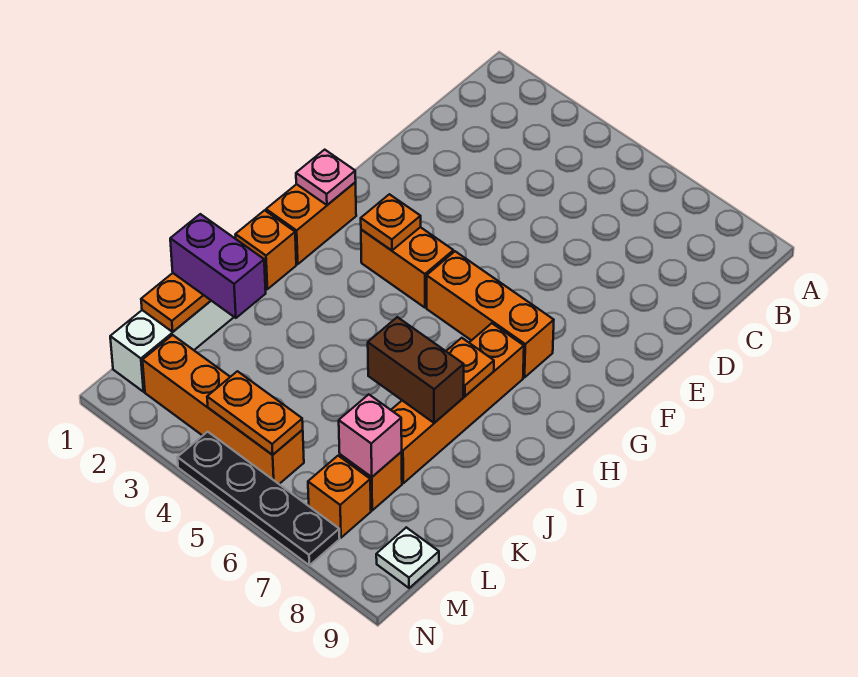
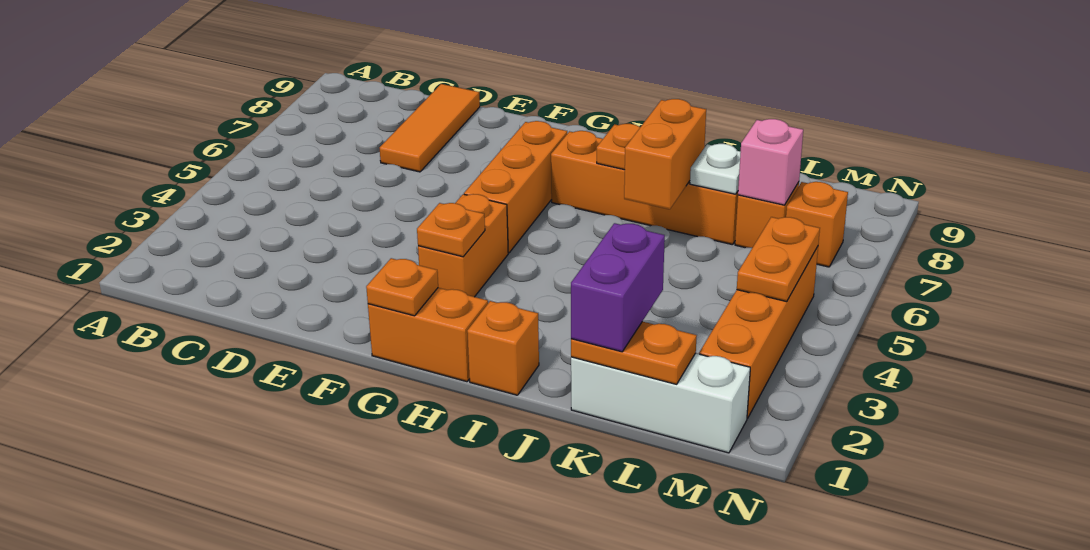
none -> orange 1x3 tile [380,84,480,172]
pink 1x1 plate [296,150,356,205] -> orange 1x1 plate [366,258,438,316]
brown 1x2 brick [368,317,464,423] -> orange 1x2 brick [624,99,706,209]
white 1x1 plate [376,527,439,588] -> white 1x1 plate moved to [690,144,741,194]
black 1x4 plate [177,432,340,565] -> none

